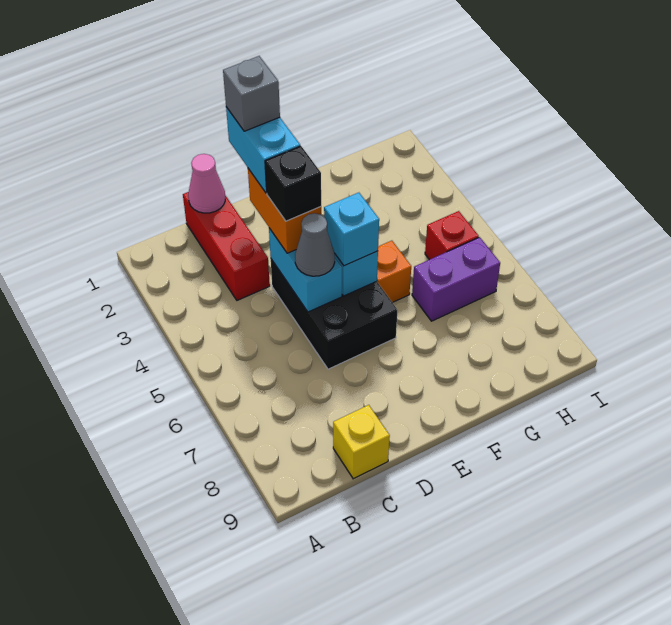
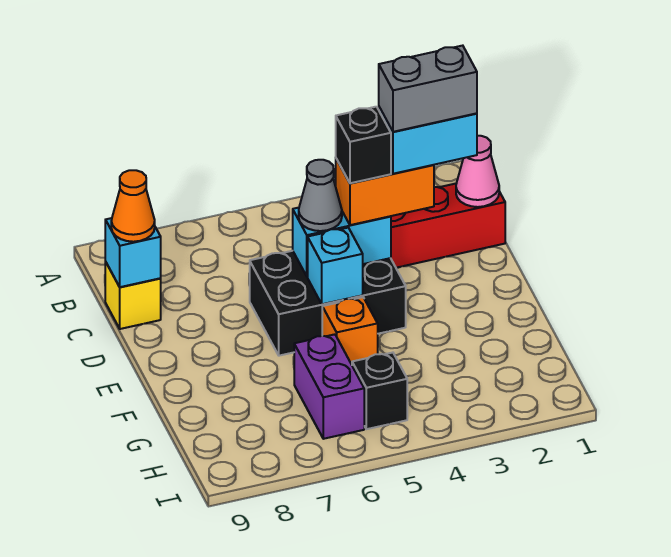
none -> orange 1x1 cone [111,170,155,242]
grey 1x1 brick [223,56,280,131] -> grey 1x2 brick [379,46,477,132]
cyan 1x1 brick [324,193,379,266] -> cyan 1x1 brick moved to [105,218,161,287]
red 1x1 brick [425,211,479,260] -> black 1x1 brick [352,353,407,429]

